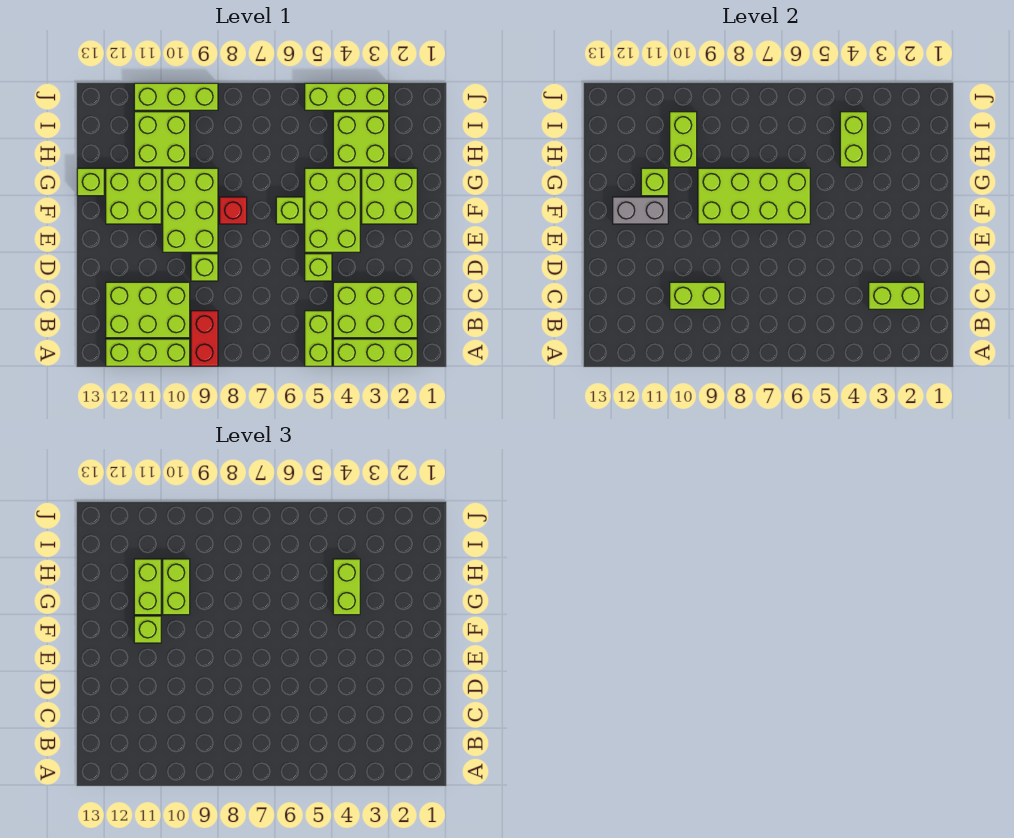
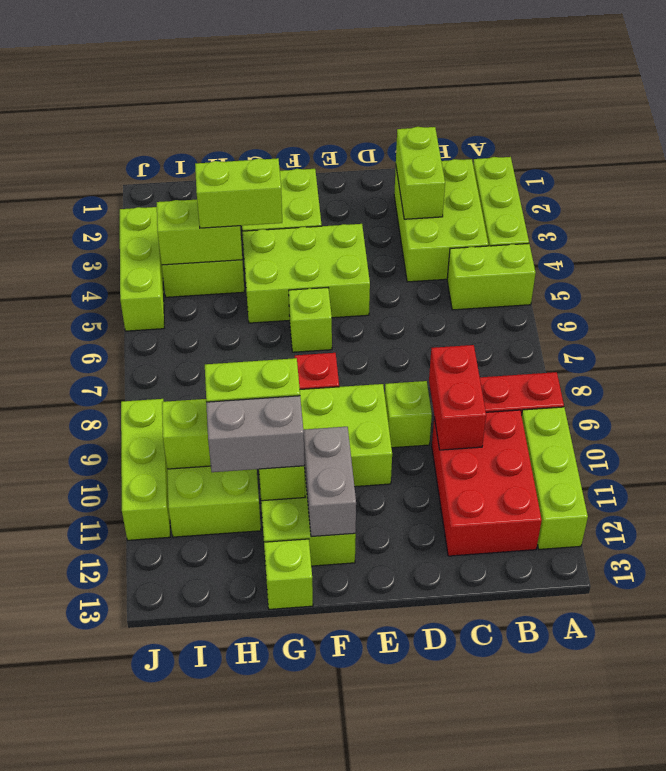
lime 2x3 brick [106,282,190,338] -> red 2x3 brick [432,410,542,556]
lime 1x2 brick [670,282,725,309] -> red 1x2 brick [429,345,486,450]
lime 1x1 brick [305,254,332,281] -> none
lime 2x4 brick [698,168,810,224] -> none
lime 1x1 brick [134,616,161,643] -> none
lime 1x2 brick [134,559,161,615] -> grey 1x2 brick [206,396,304,472]

